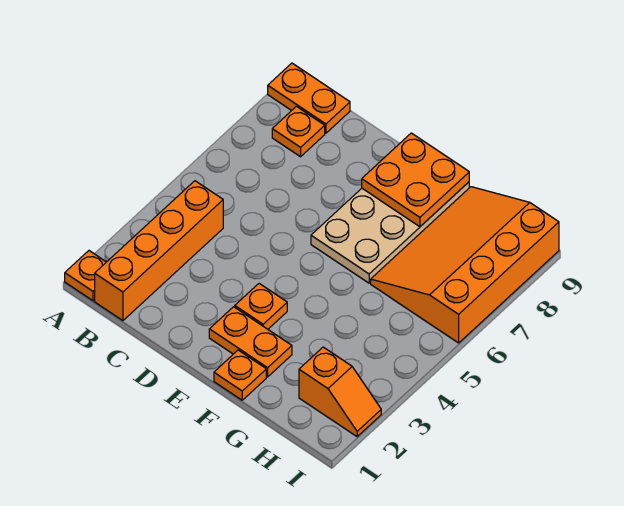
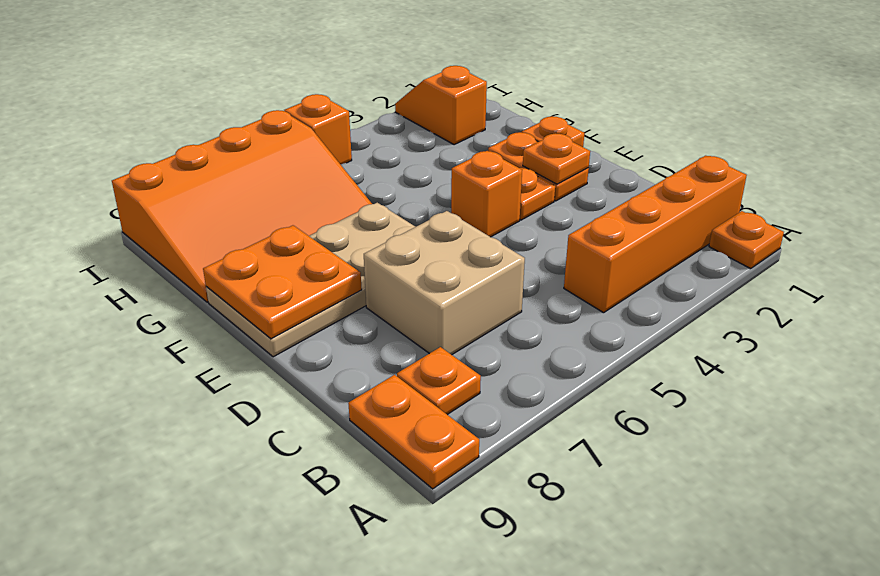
none -> tan 2x2 brick [364,211,525,355]
none -> orange 1x1 plate [523,134,590,184]
none -> orange 1x1 brick [451,151,522,237]
none -> orange 1x1 brick [284,94,352,164]

